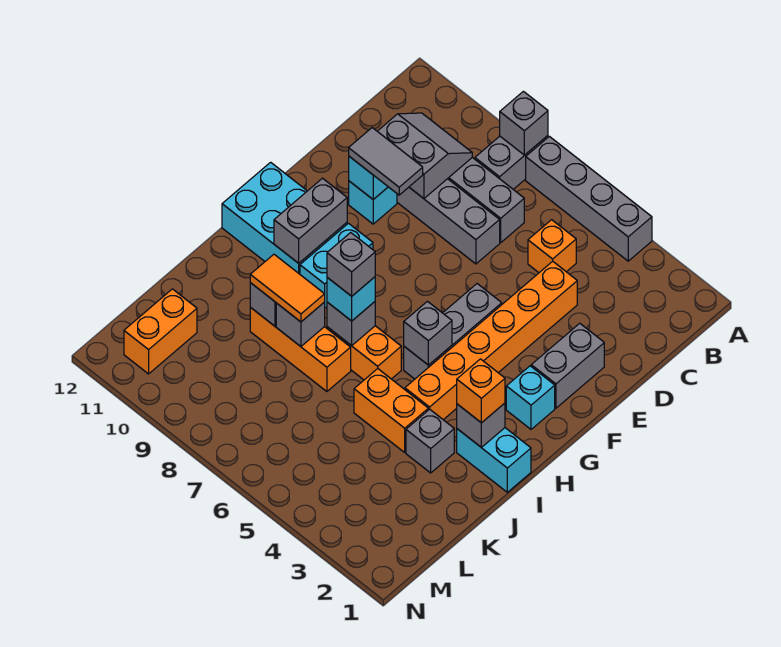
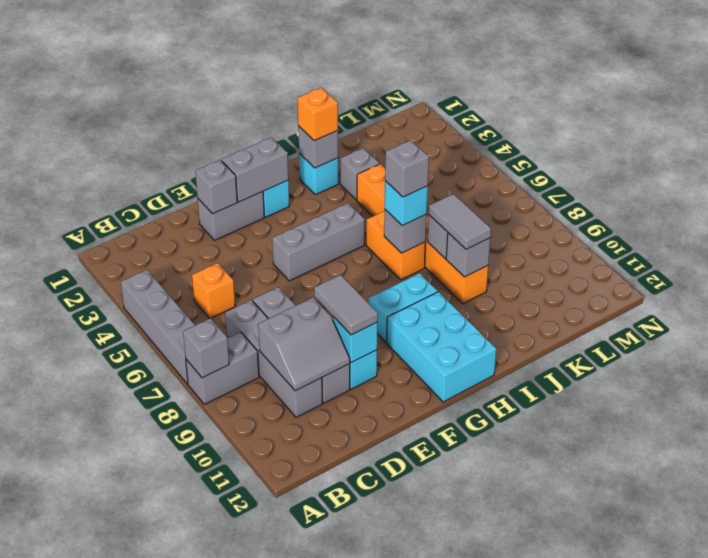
grey 2x2 slope [377,113,472,198] -> grey 2x2 slope turned to [258,298,350,391]
orange 1x6 brick [405,261,577,420] -> none
grey 1x2 brick [274,178,347,263] -> grey 1x2 brick moved to [222,137,288,202]
grey 1x1 brick [404,301,452,365] -> grey 1x1 brick moved to [195,160,237,214]
cyan 1x2 brick [457,428,531,492] -> cyan 1x1 brick [299,154,338,195]
orange 1x2 tile [250,254,325,322] -> grey 1x2 tile [429,194,491,249]
orange 1x2 brick [124,289,197,374] -> none

